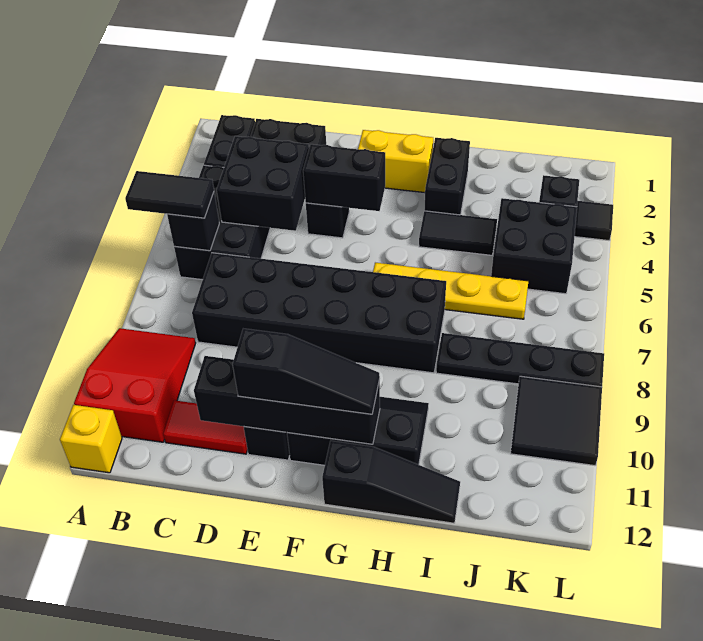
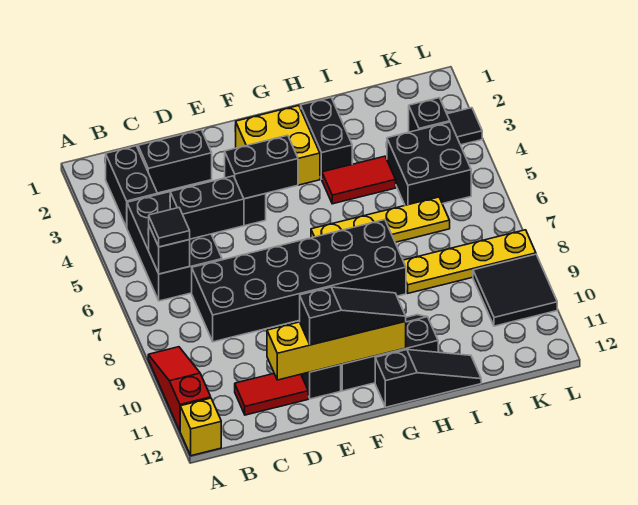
black 1x2 tile [125,171,214,218] -> black 1x1 tile [149,208,190,247]
red 2x3 slope [74,328,196,442] -> red 1x3 slope [148,347,211,431]
black 2x2 brick [217,136,309,231] -> black 1x2 brick [170,176,244,239]
black 1x4 brick [194,356,380,444] -> yellow 1x4 brick [267,322,406,380]
yellow 1x2 brick [358,130,433,193] -> yellow 2x2 brick [236,106,320,185]
black 1x2 tile [419,211,497,255] -> red 1x2 tile [322,156,396,204]
black 1x4 plate [436,333,604,387] -> yellow 1x4 plate [403,230,536,293]

